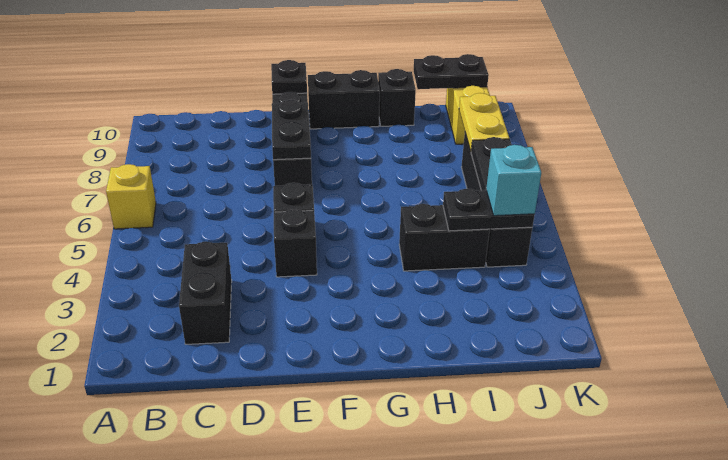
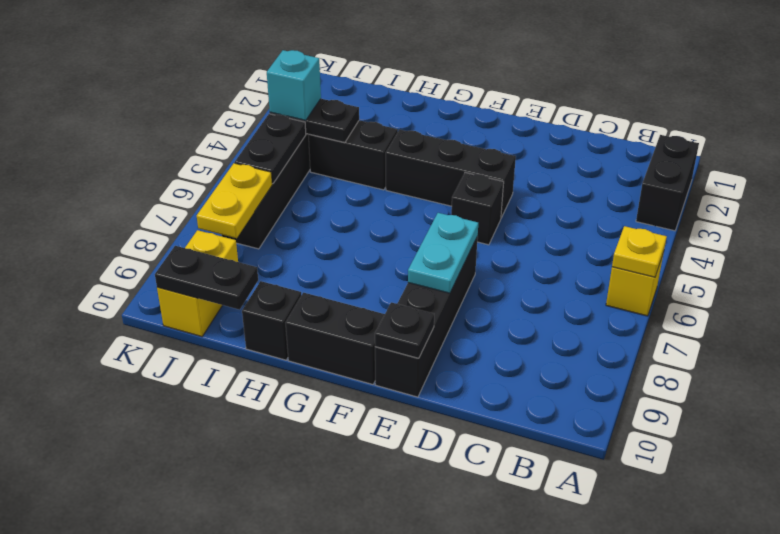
none -> yellow 1x1 plate [612,226,667,277]
black 1x2 brick [179,242,232,344] -> black 1x2 brick moved to [636,135,699,231]
black 1x1 brick [274,209,317,277] -> black 1x3 brick [386,130,516,218]
black 1x2 plate [272,100,311,160] -> cyan 1x2 plate [408,213,478,293]

